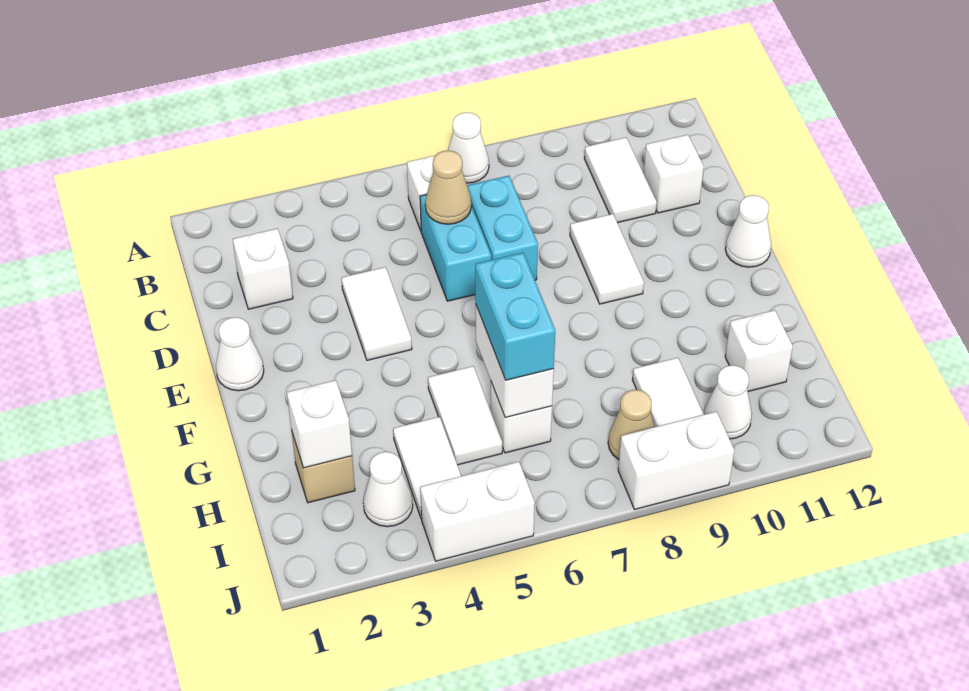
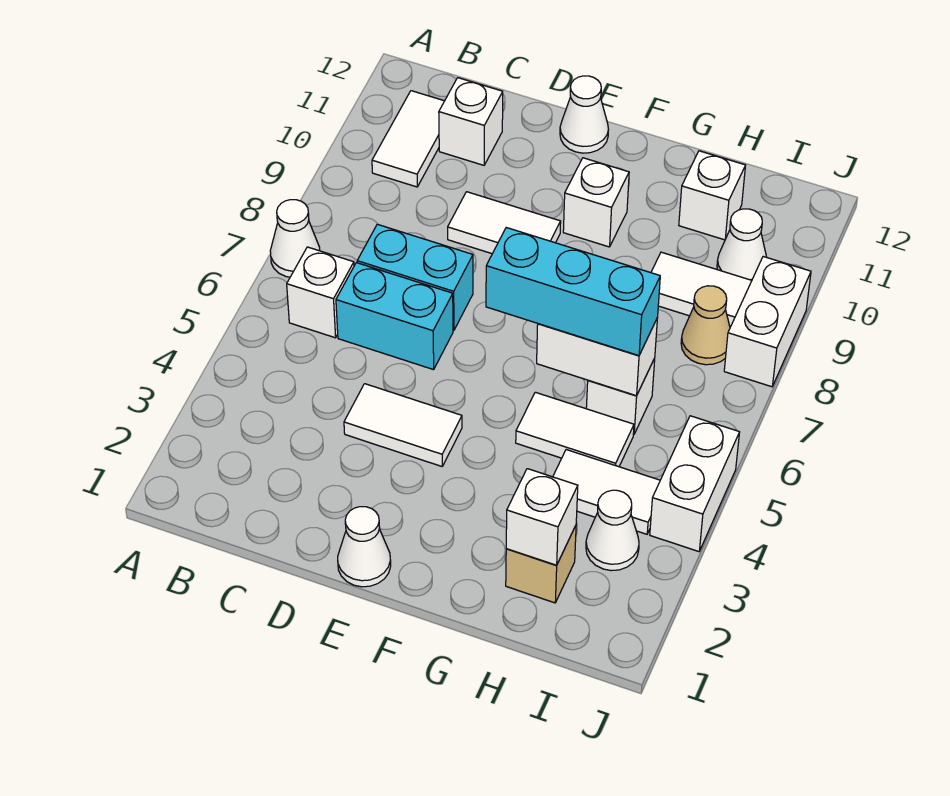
white 1x2 tile [584,138,657,223] -> white 1x2 tile turned to [372,91,444,187]
white 1x1 brick [233,229,293,309] -> white 1x1 brick moved to [563,158,629,247]
tan 1x1 cone [425,150,471,224] -> none
cyan 1x2 brick [475,253,555,380] -> cyan 1x3 brick [486,228,660,356]

